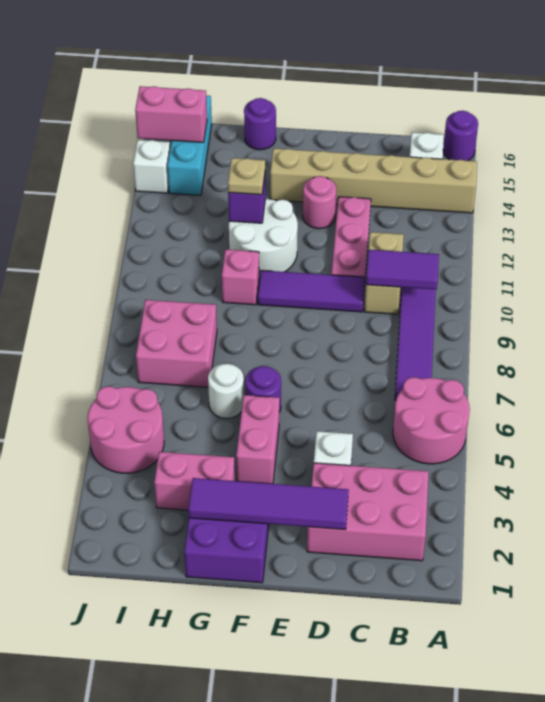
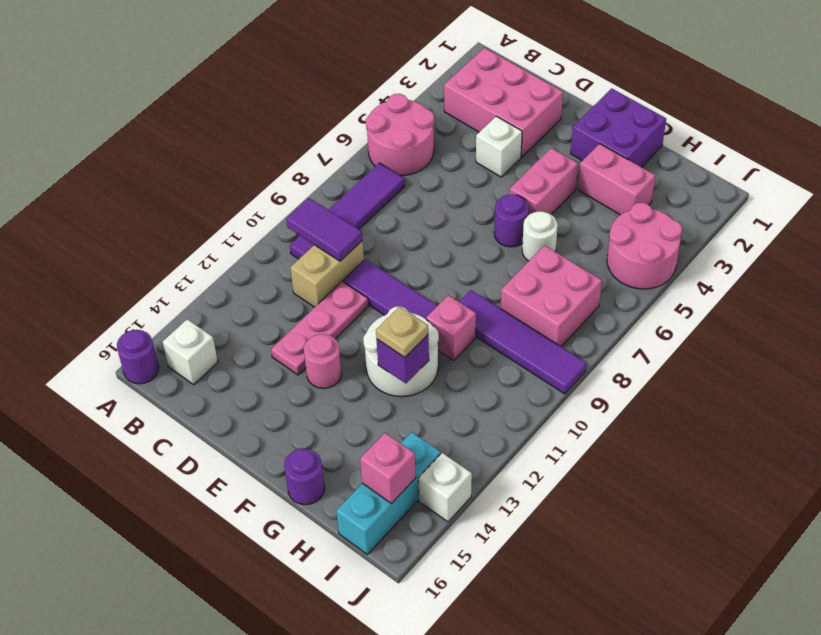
tan 1x6 brick [270,148,477,213] -> none
purple 1x4 tile [188,478,349,530] -> purple 1x4 tile moved to [459,290,587,394]
pink 1x2 brick [135,86,207,143] -> pink 1x1 brick [360,433,416,504]

